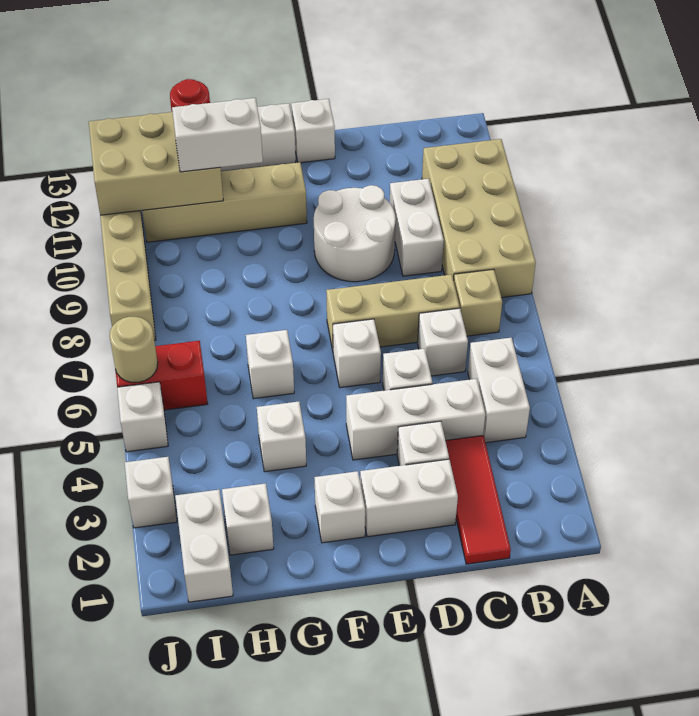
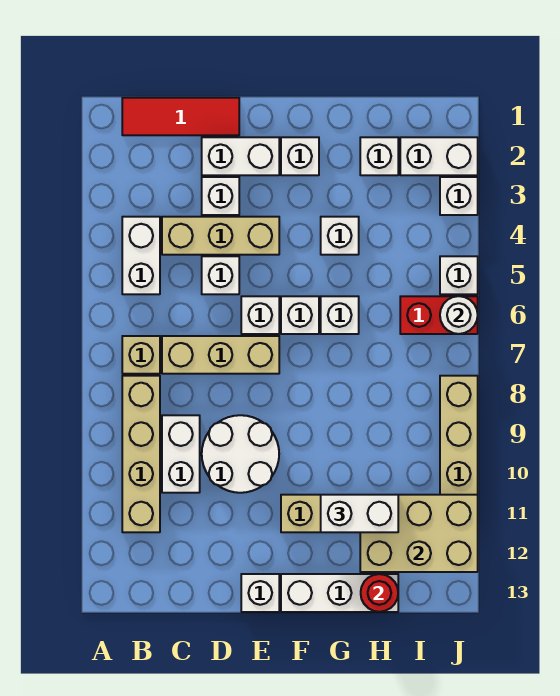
tan 2x4 brick [422,139,536,297] -> tan 1x4 brick [122,376,160,532]
red 1x3 tile [446,436,511,564] -> red 1x3 tile turned to [122,98,239,135]
white 1x3 brick [346,379,485,460] -> tan 1x3 brick [162,217,279,255]
white 1x1 brick [418,308,468,376] -> white 1x1 brick moved to [281,296,319,334]
white 1x2 brick [175,490,233,602] -> white 1x2 brick turned to [400,137,478,175]
tan 1x1 round brick [110,317,158,382] -> white 1x1 round brick [440,296,478,334]

